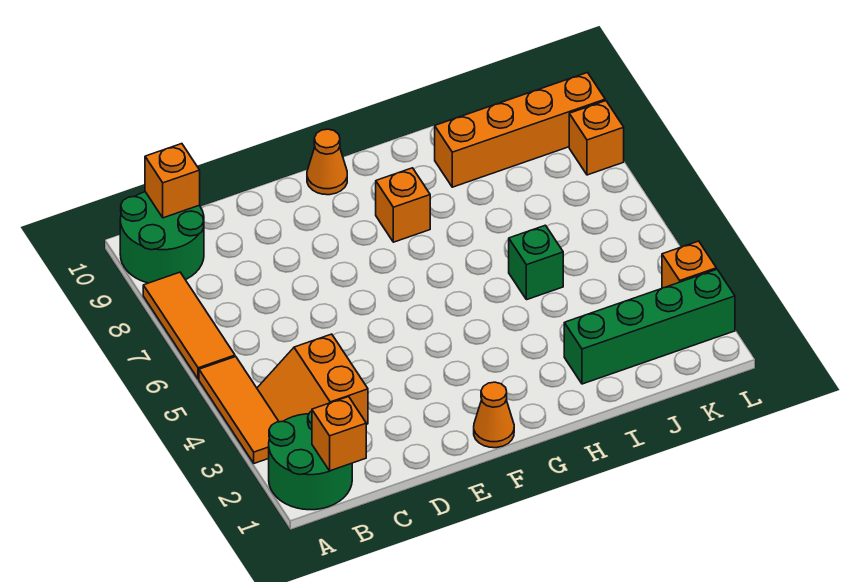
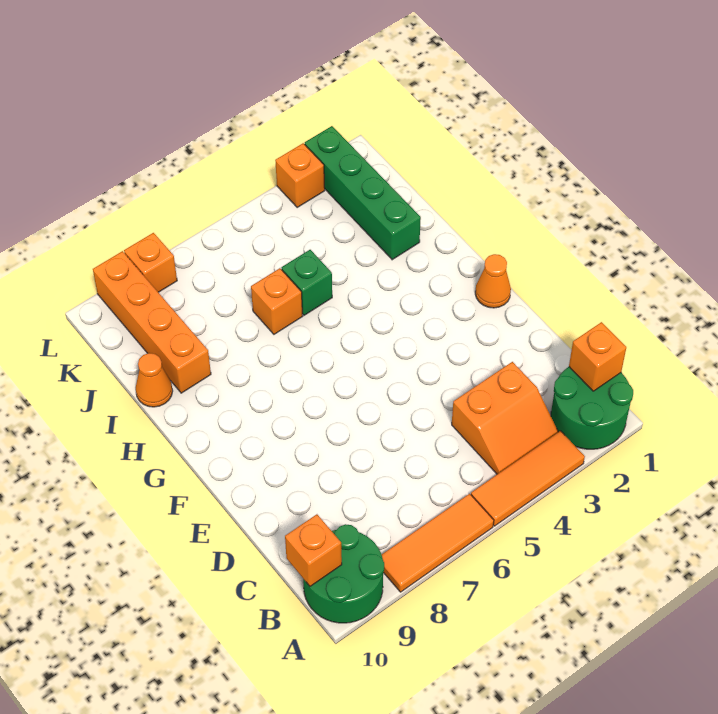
orange 1x1 cone [307,129,347,195] -> orange 1x1 cone moved to [136,353,173,407]
orange 1x1 brick [376,168,430,242] -> orange 1x1 brick moved to [251,268,303,334]

